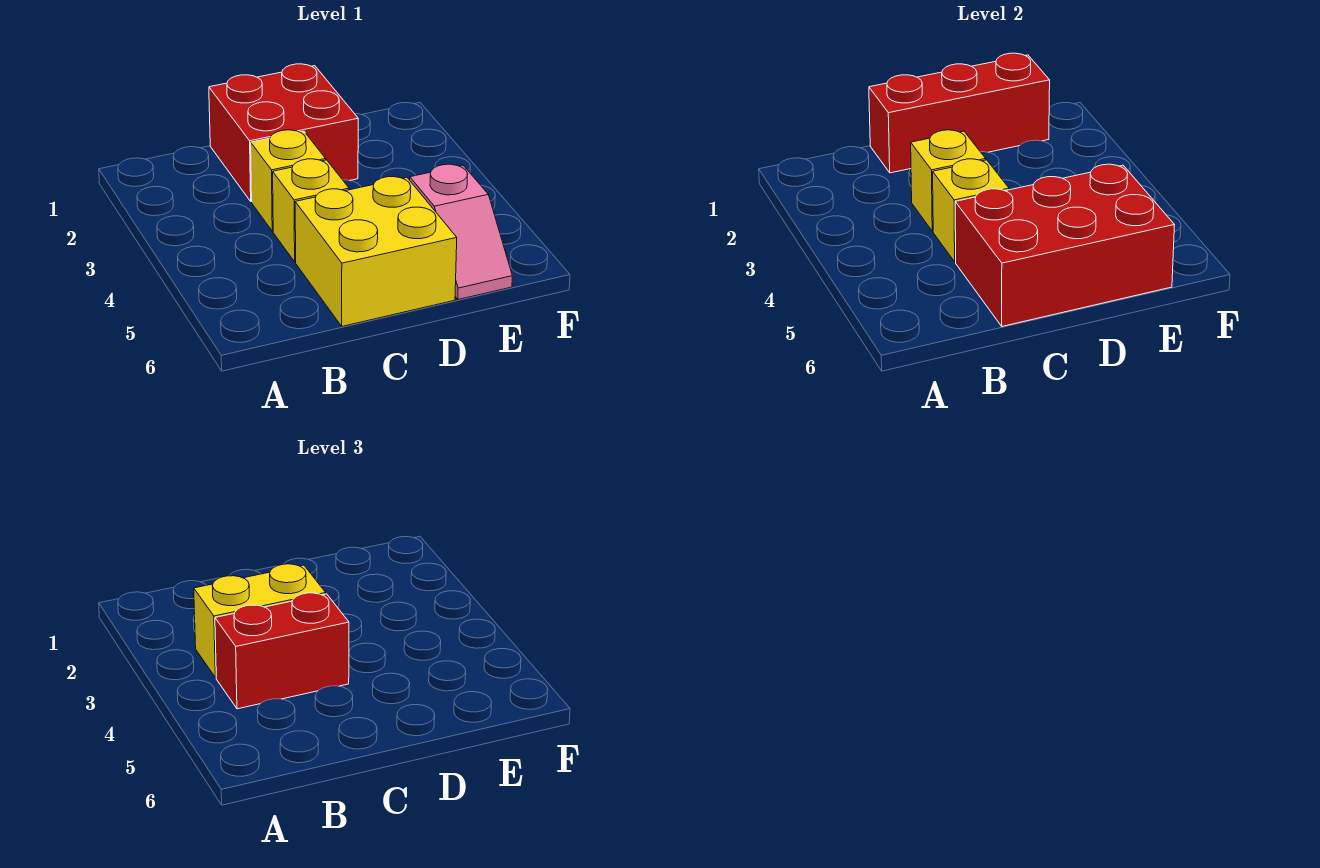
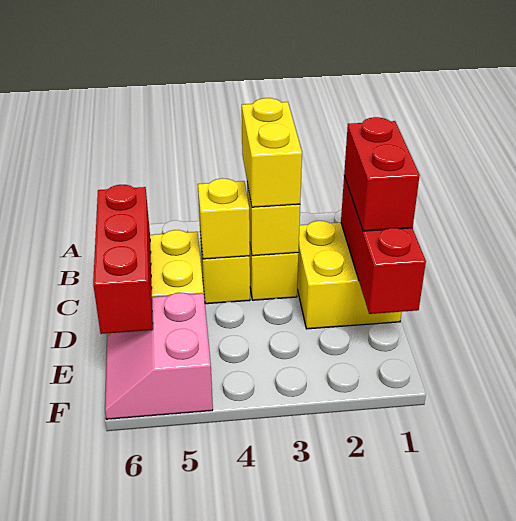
red 1x2 brick [215,593,349,709] -> red 1x2 brick moved to [344,117,420,231]
red 2x2 brick [209,64,358,202] -> yellow 2x2 brick [297,221,402,329]
red 2x3 brick [955,164,1174,326] -> red 1x3 brick [93,185,153,334]
pink 1x2 slope [410,164,512,300] -> pink 2x2 slope [105,293,213,419]

